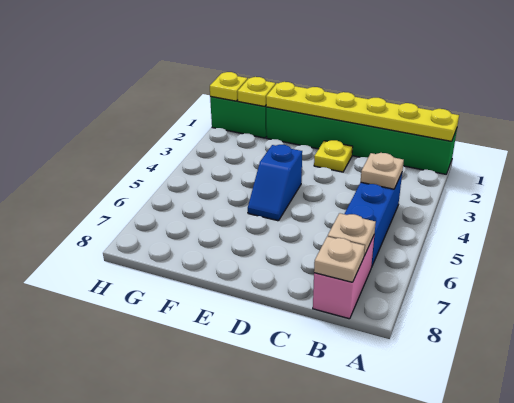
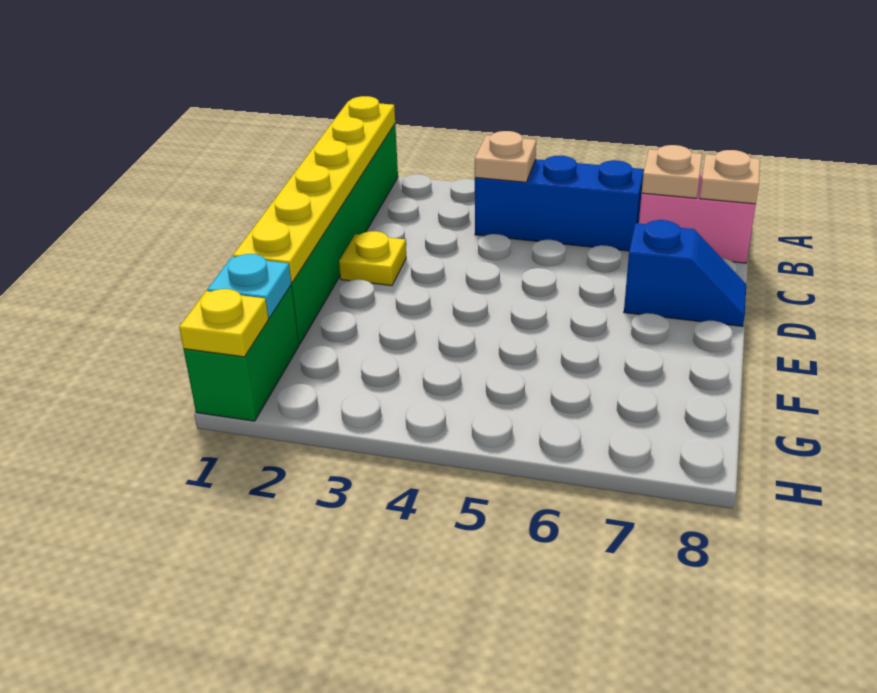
blue 1x2 slope [248,145,302,221] -> blue 1x2 slope moved to [624,220,746,326]
yellow 1x1 plate [237,77,275,107] -> cyan 1x1 plate [207,254,291,318]

